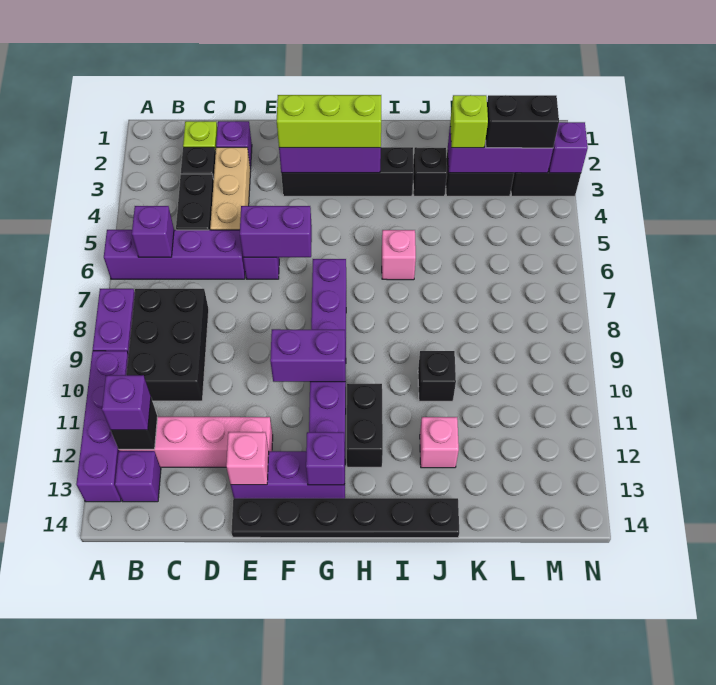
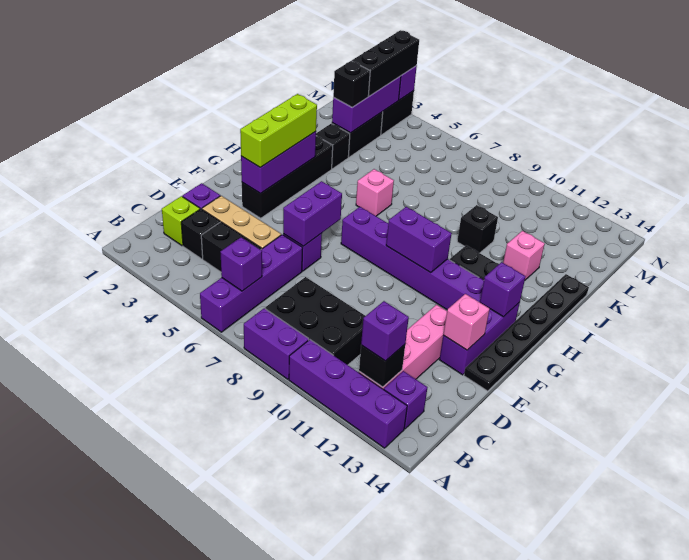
purple 1x2 brick [270,329,345,382] -> purple 1x2 brick turned to [386,207,452,273]
lime 1x1 brick [450,95,488,148] -> black 1x1 brick [333,61,370,107]
black 1x2 brick [485,95,559,148] -> black 1x3 brick [352,30,419,96]

